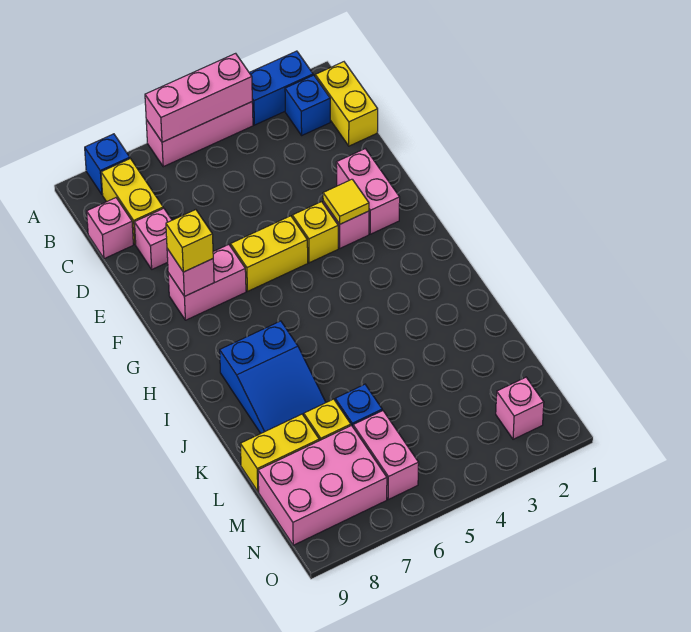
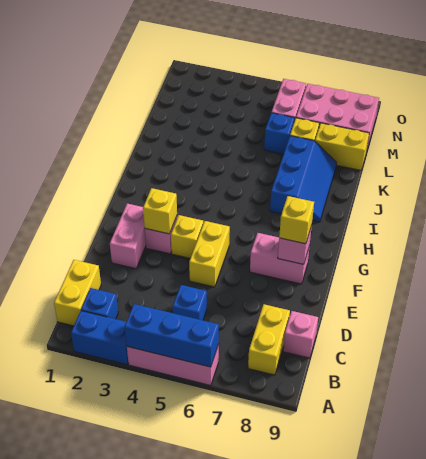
pink 1x3 brick [145,53,252,142] -> blue 1x3 brick [125,304,219,367]
blue 1x1 brick [85,134,130,195] -> blue 1x1 brick moved to [173,285,207,320]
pink 1x1 brick [134,208,172,269] -> none
yellow 1x1 tile [323,179,369,224] -> yellow 1x1 brick [143,188,177,234]
yellow 1x2 brick [231,216,308,291] -> yellow 1x2 brick turned to [189,221,230,287]
blue 2x3 slope [220,321,326,433] -> blue 2x3 slope turned to [270,136,337,222]
pink 1x1 brick [496,377,544,439] -> none

